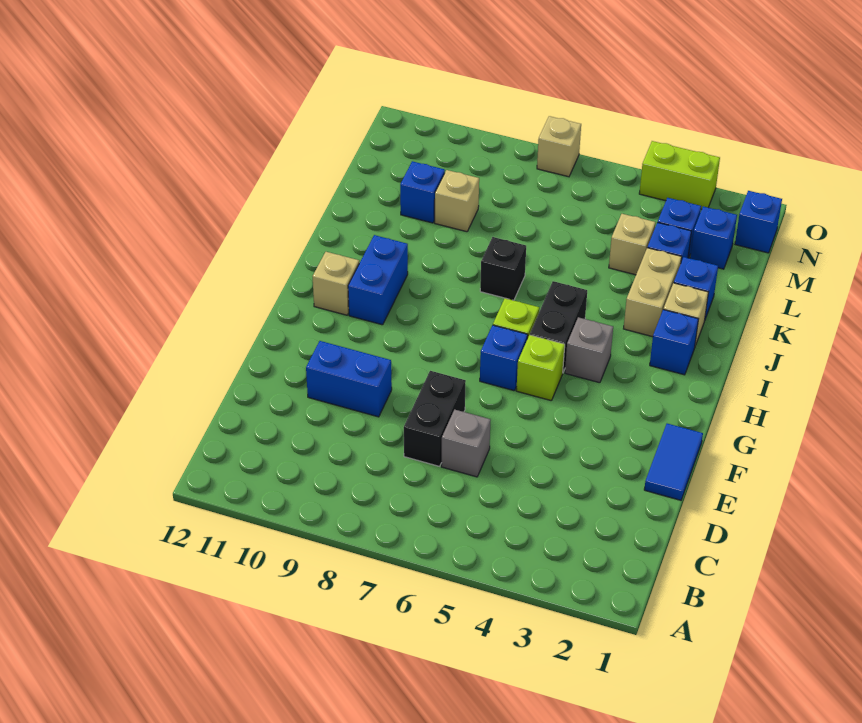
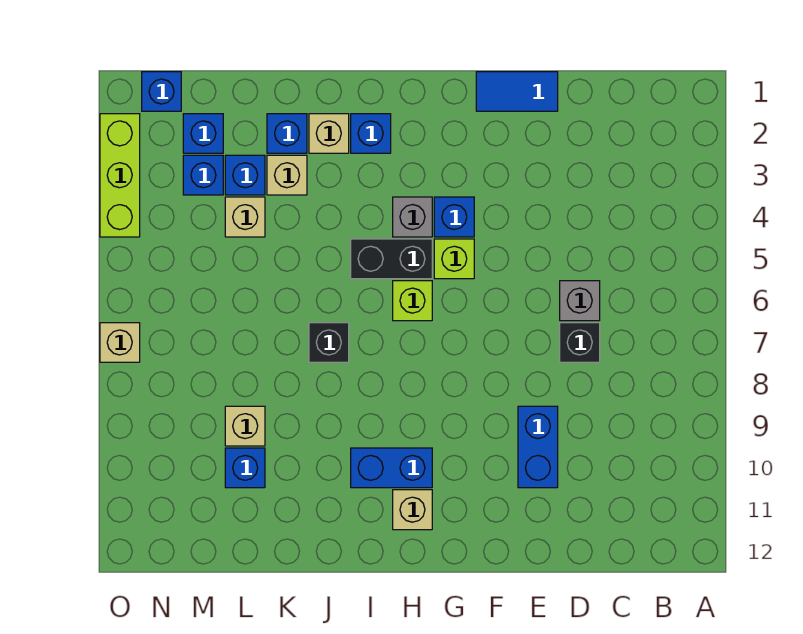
black 1x2 brick [404,371,466,466] -> black 1x1 brick [560,323,600,362]
blue 1x1 brick [480,325,528,391] -> blue 1x1 brick moved to [434,197,474,237]
tan 1x2 brick [624,248,682,337] -> tan 1x1 brick [267,155,307,195]
lime 1x2 brick [639,141,720,210] -> lime 1x3 brick [100,114,140,237]

